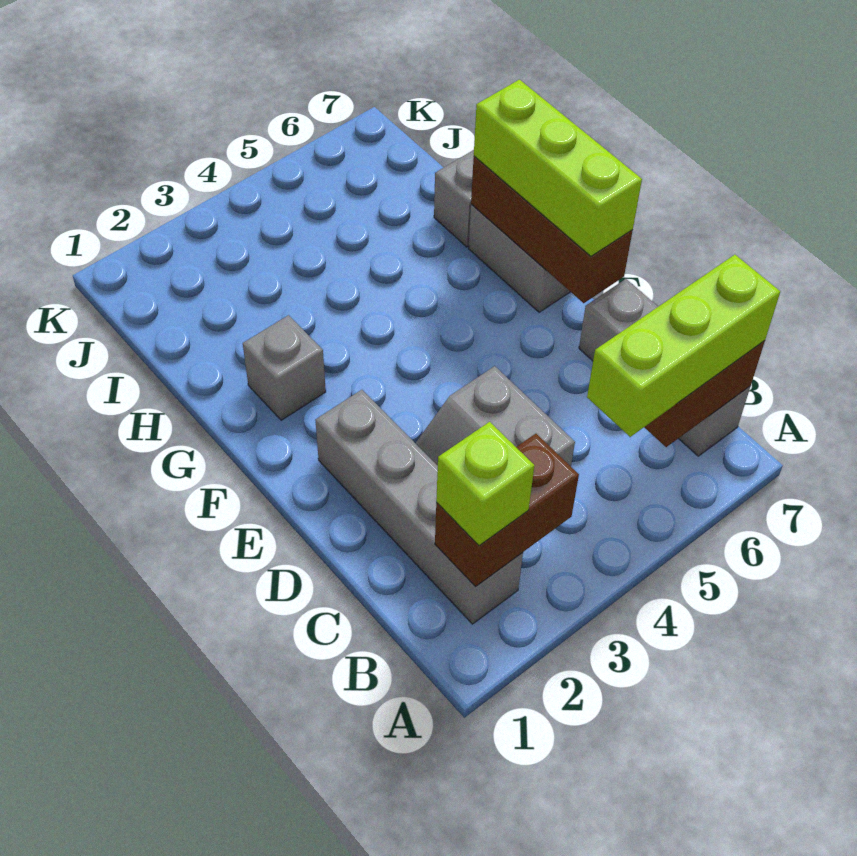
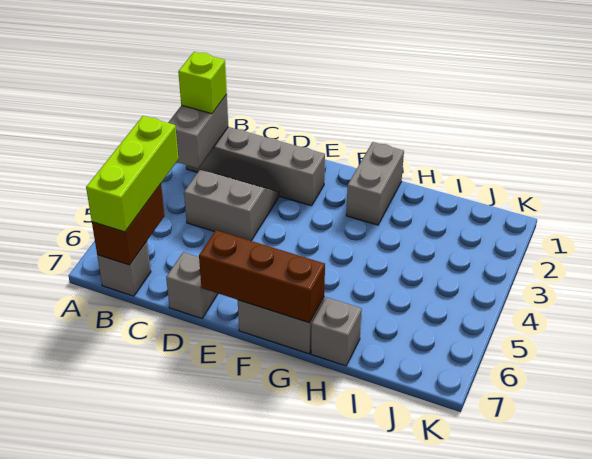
brown 1x2 brick [435,434,579,586] -> grey 1x2 brick [168,95,228,168]
lime 1x3 brick [474,80,642,256] -> none
grey 1x1 brick [243,315,326,420] -> grey 1x2 brick [346,142,404,225]

